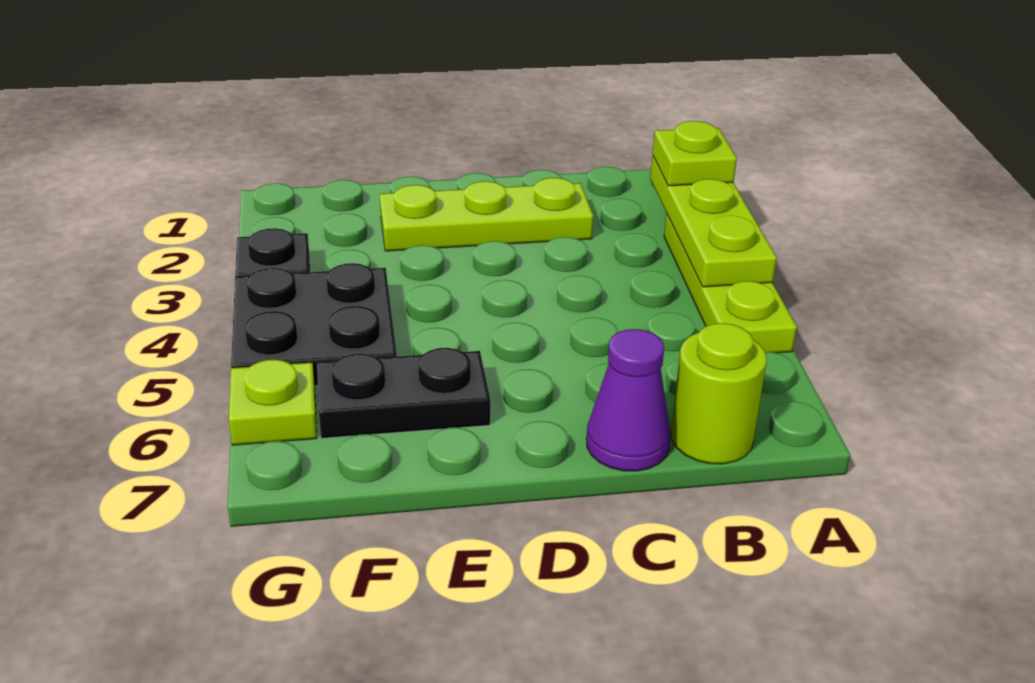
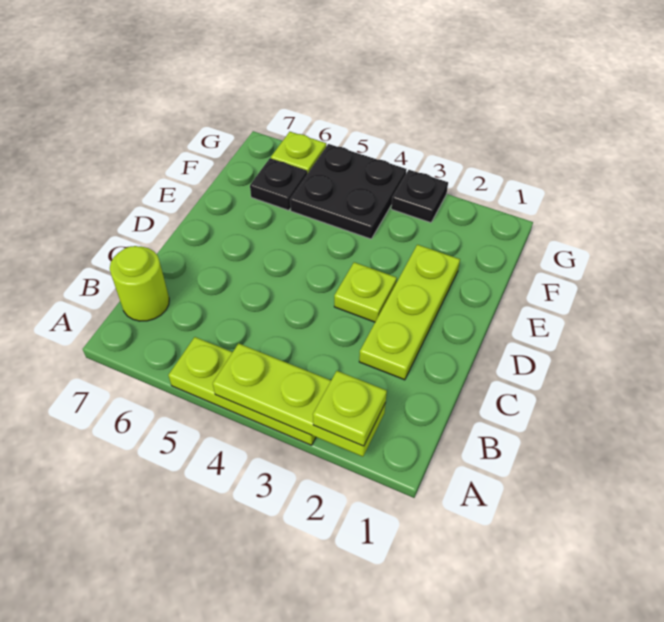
purple 1x1 cone [586,329,671,471] -> none
none -> lime 1x1 plate [334,262,397,322]
black 1x2 plate [317,348,490,438] -> black 1x1 plate [250,158,307,210]

